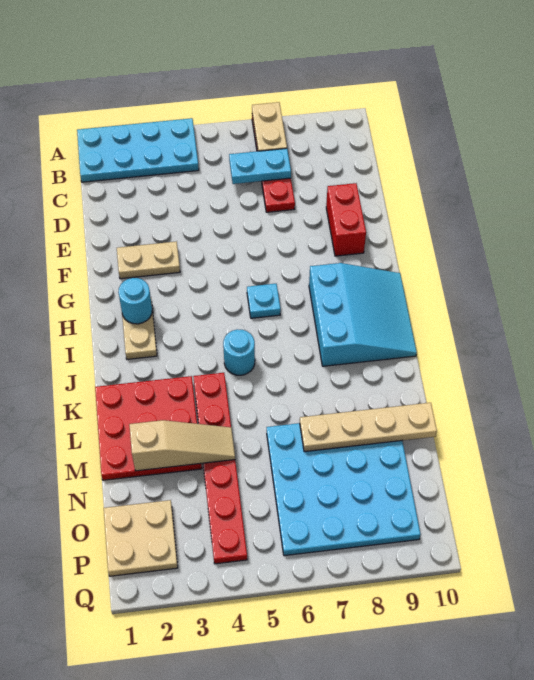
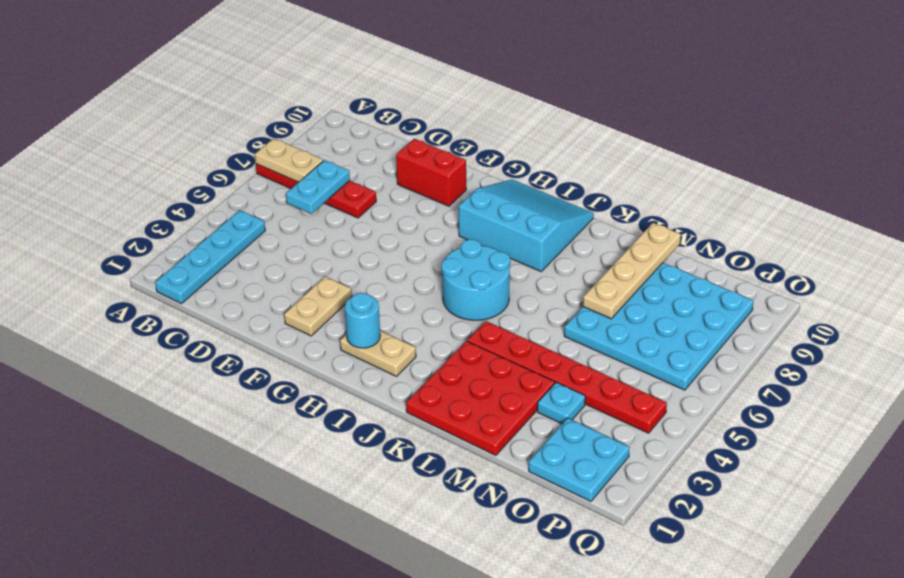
cyan 2x4 plate [77,118,199,182] -> cyan 1x4 plate [155,210,265,304]
cyan 1x1 plate [247,284,281,318] -> cyan 1x1 plate moved to [537,382,585,424]
cyan 1x1 round brick [223,329,255,375] -> cyan 2x2 round brick [441,239,510,320]
tan 1x3 slope [129,420,235,471] -> none
tan 2x2 plate [104,500,178,576] -> cyan 2x2 plate [529,418,630,501]

